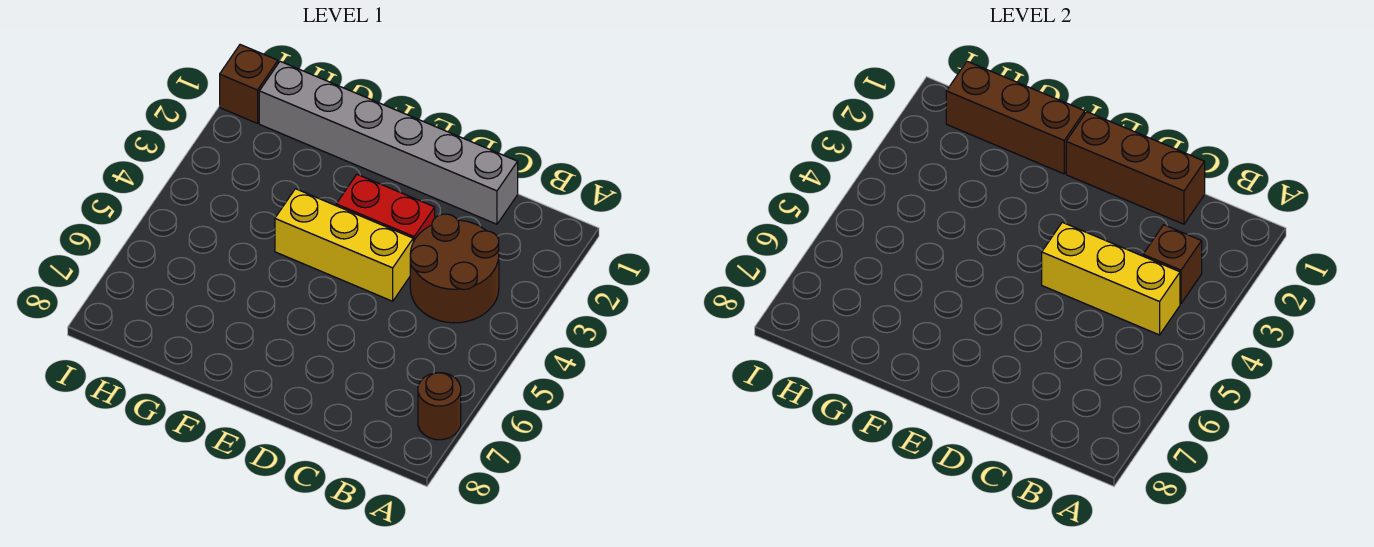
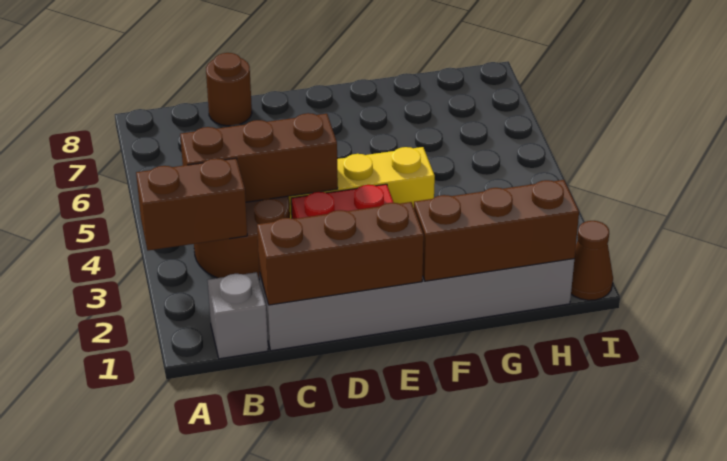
brown 1x1 round brick [418,373,461,440] -> brown 1x1 round brick moved to [206,53,252,126]
none -> grey 1x1 brick [207,272,268,359]
brown 1x1 brick [1143,225,1202,304] -> brown 1x2 brick [136,158,247,251]
yellow 1x3 brick [1042,222,1180,335] -> brown 1x3 brick [180,113,338,202]
brown 1x1 brick [220,45,278,123] -> brown 1x1 cone [571,221,613,300]

